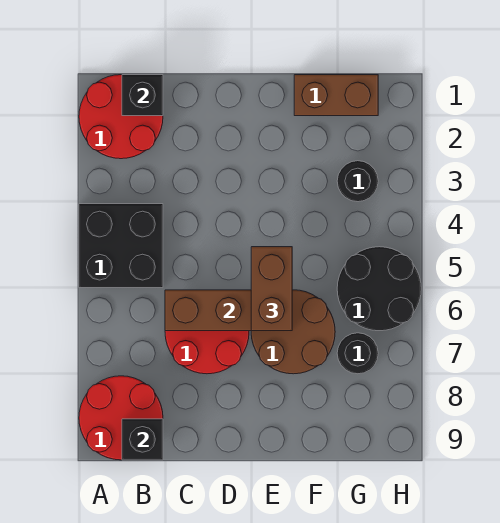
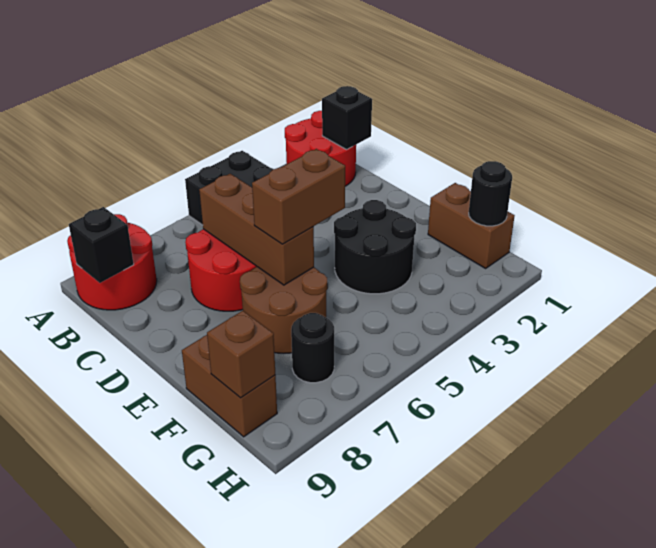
none -> brown 1x2 brick [182,335,277,437]
black 1x1 round brick [337,161,378,202] -> black 1x1 round brick moved to [469,161,512,226]
black 2x2 round brick [337,247,421,331] -> black 2x2 round brick moved to [334,200,416,294]
none -> brown 1x1 brick [207,311,275,398]

